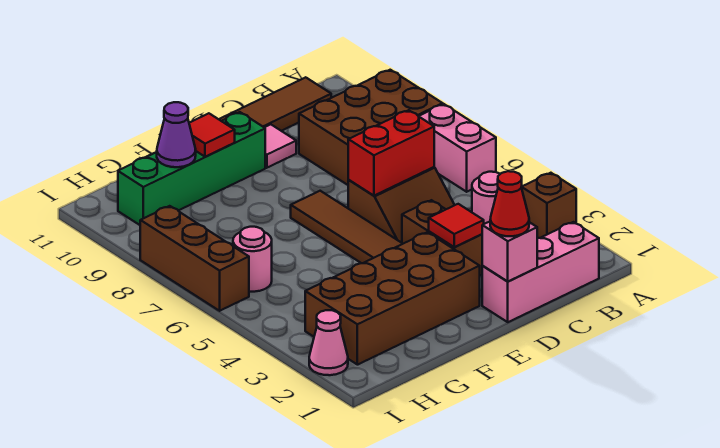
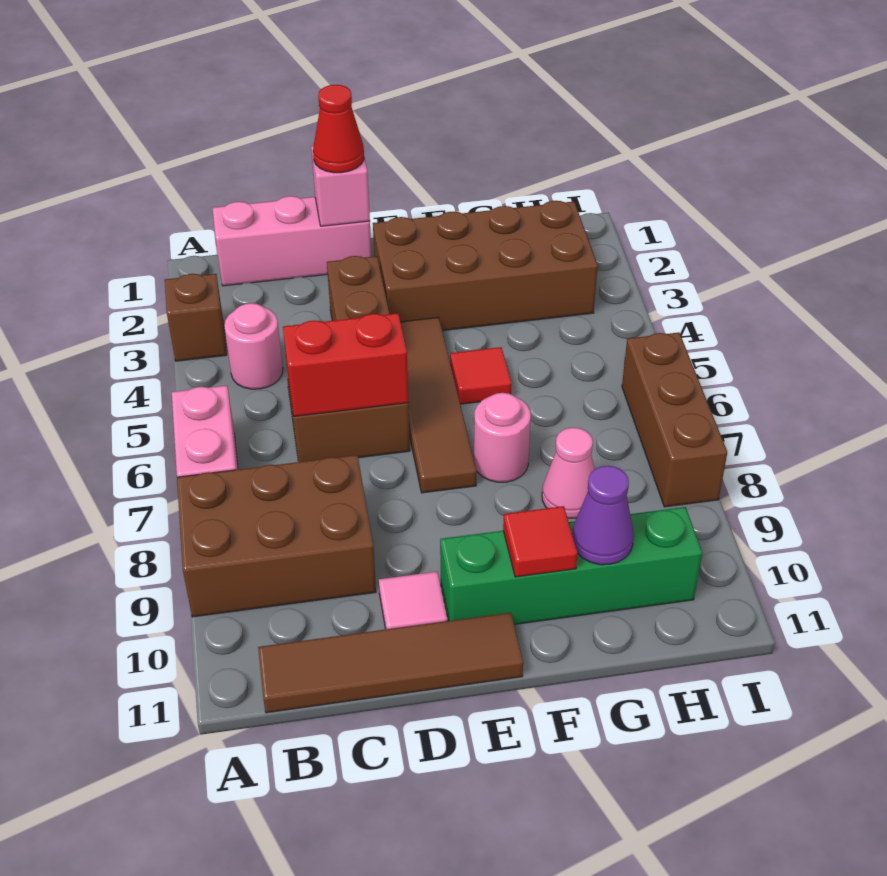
red 1x1 tile [429,204,484,247] -> red 1x1 tile moved to [450,347,512,404]
pink 1x1 round brick [233,227,272,292] -> pink 1x1 round brick moved to [474,393,531,482]
pink 1x1 cone [309,310,348,375] -> pink 1x1 cone moved to [542,427,594,518]

